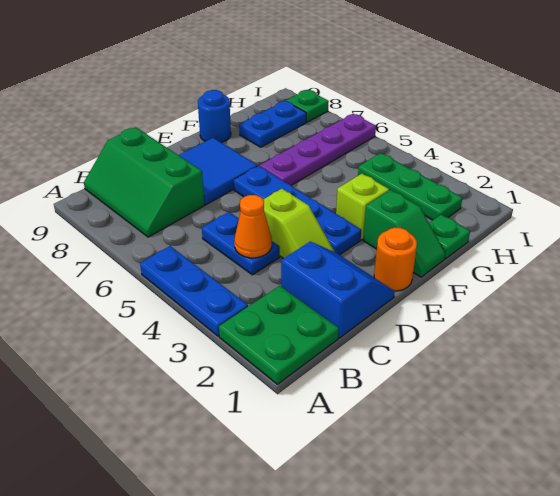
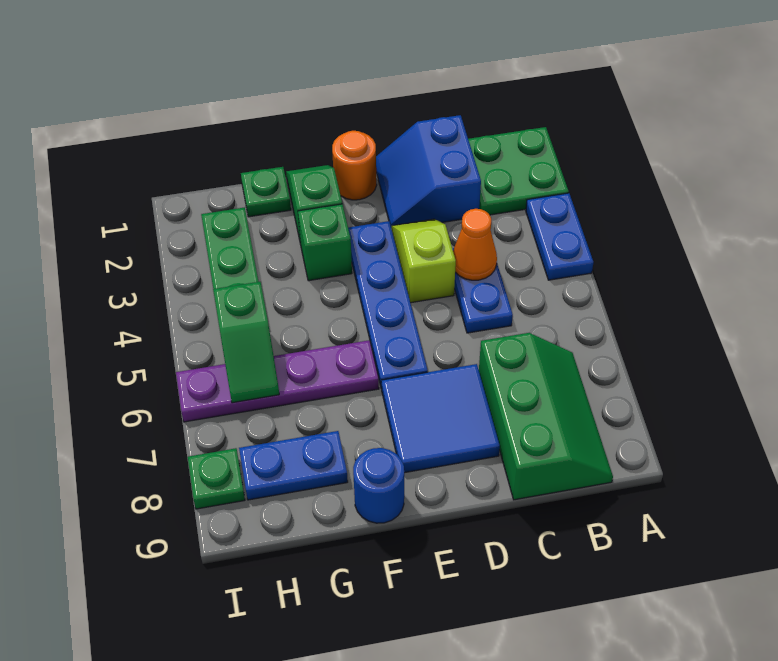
blue 1x3 plate [140,246,248,336] -> blue 1x2 plate [526,193,594,280]
lime 1x1 brick [336,174,389,240] -> green 1x1 brick [298,204,352,281]
none -> green 1x2 slope [213,282,279,403]

